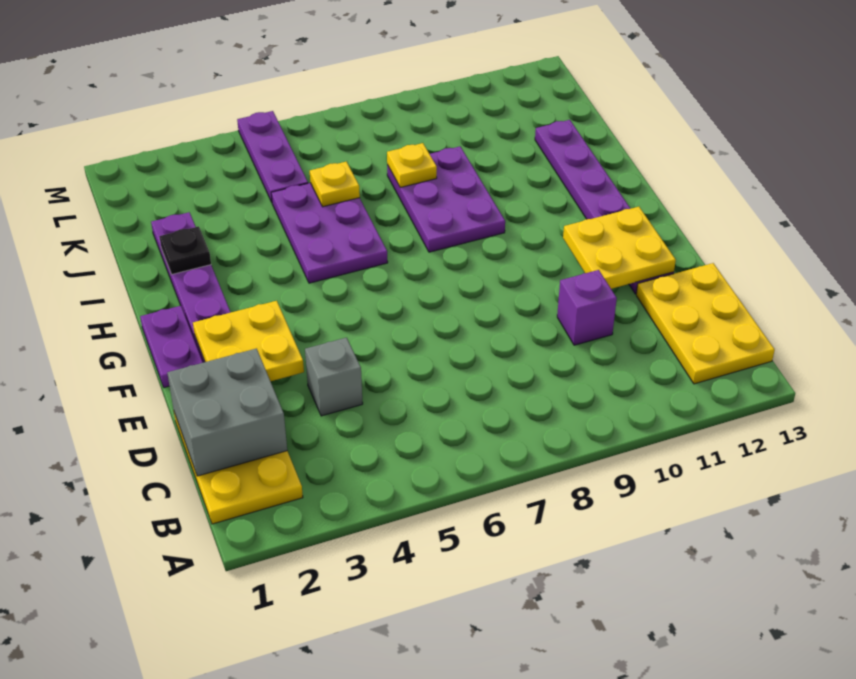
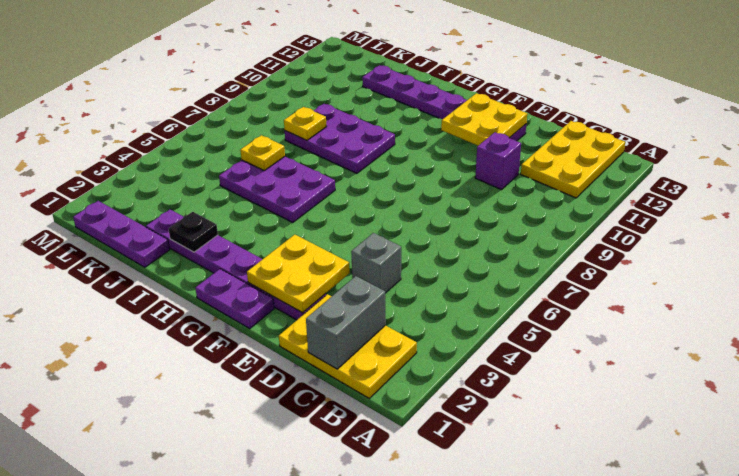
yellow 2x3 plate [636,263,775,384] -> yellow 2x3 plate turned to [521,121,625,198]
grey 2x2 brick [167,349,287,476] -> grey 1x2 brick [306,276,386,369]
purple 1x3 plate [237,111,308,202] -> purple 1x3 plate moved to [73,201,170,267]

